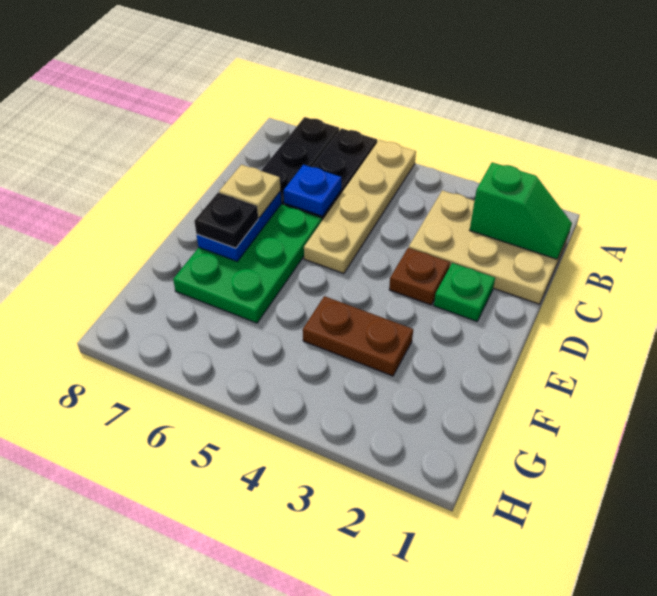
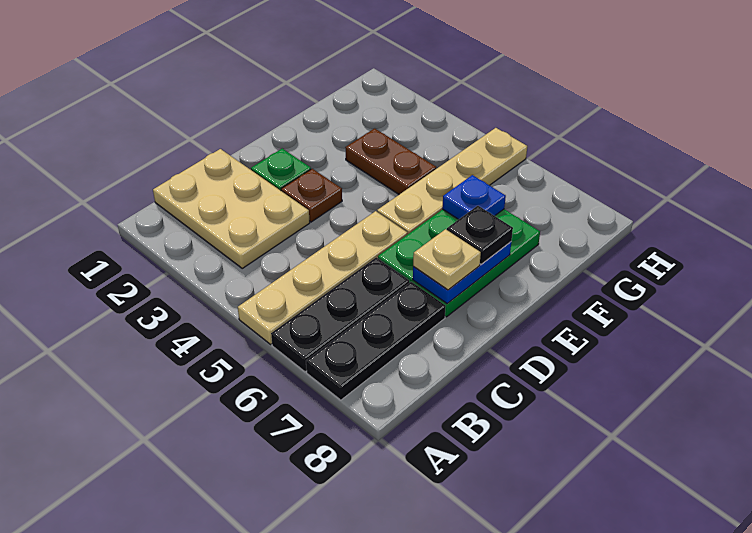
green 1x2 slope [470,162,572,259] -> none
blue 1x1 plate [284,165,341,216] -> blue 1x1 plate moved to [442,175,506,220]
none -> tan 1x4 plate [377,128,527,235]

